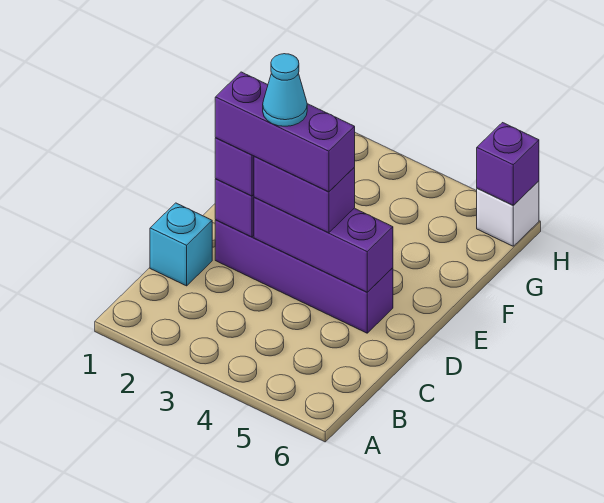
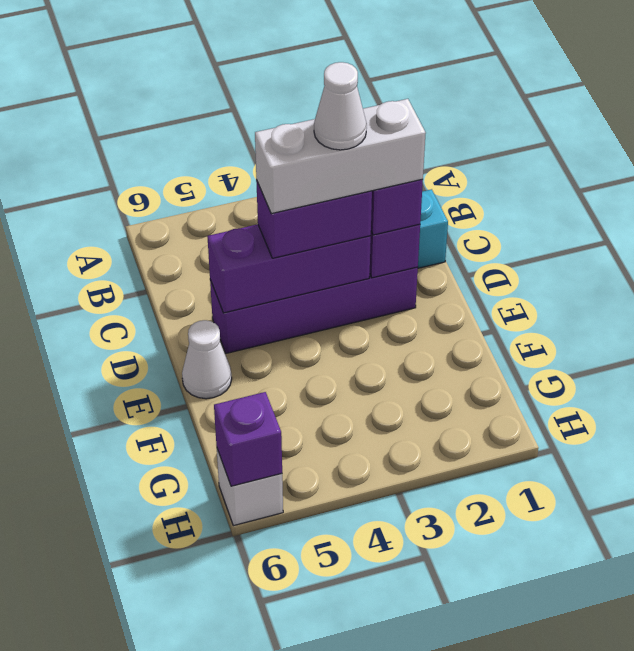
purple 1x3 brick [215,72,355,192] -> white 1x3 brick [255,99,426,214]
cyan 1x1 cone [263,54,307,126] -> white 1x1 cone [314,62,367,150]
none -> white 1x1 cone [182,320,232,399]

